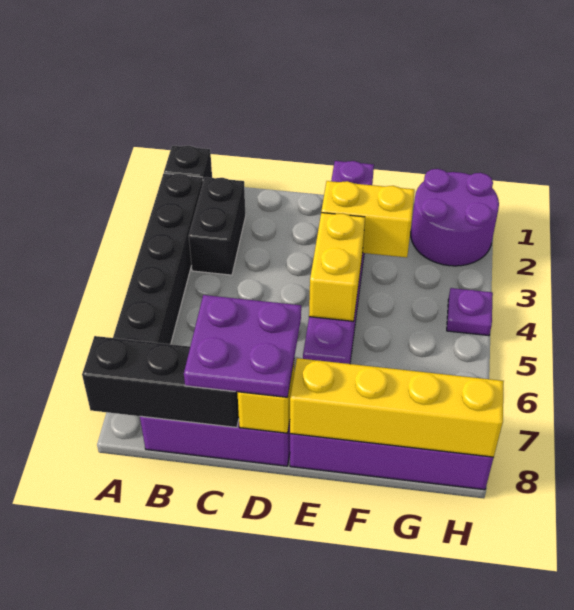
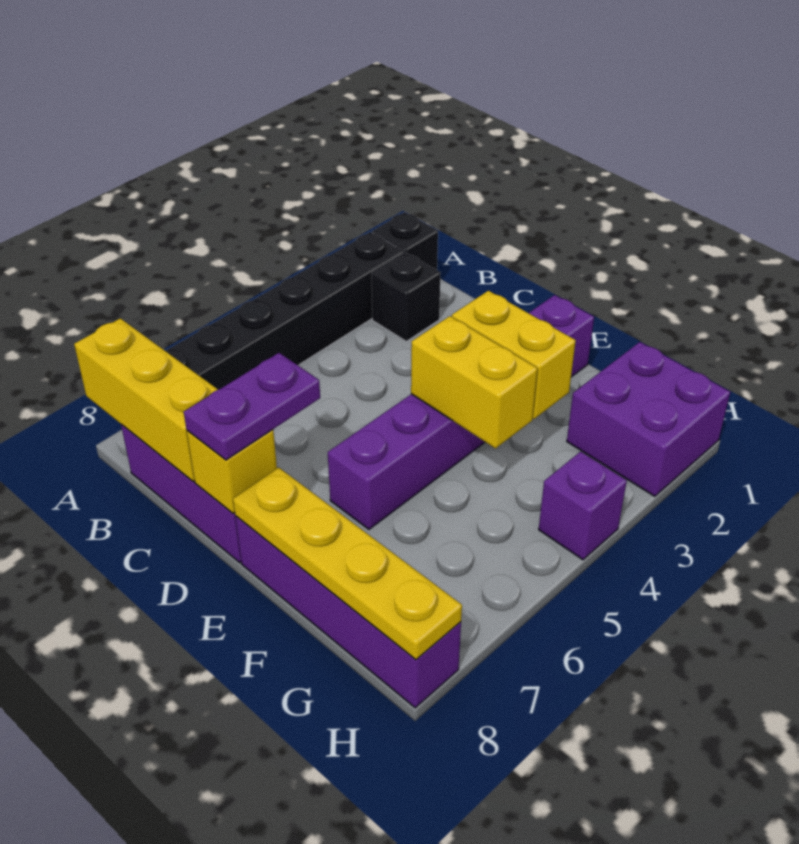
black 1x3 brick [82,336,239,427] -> yellow 1x3 brick [74,318,218,482]
black 1x2 brick [189,177,246,275] -> black 1x1 brick [372,252,440,341]
purple 2x2 plate [184,295,301,397] -> purple 1x2 plate [184,353,320,460]
yellow 1x2 brick [309,213,365,321] -> yellow 1x2 brick turned to [411,316,538,448]
yellow 1x4 brick [290,358,504,457] -> yellow 1x4 plate [233,468,462,660]
purple 2x2 round brick [411,169,499,266] -> purple 2x2 brick [567,342,730,496]
purple 1x1 plate [447,288,493,336] -> purple 1x1 brick [539,452,627,560]

